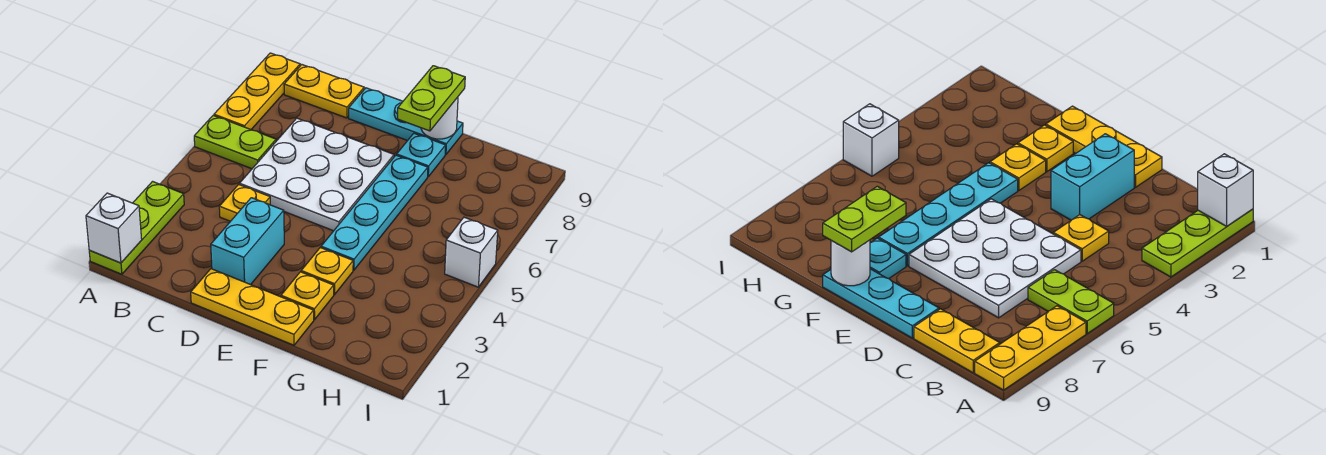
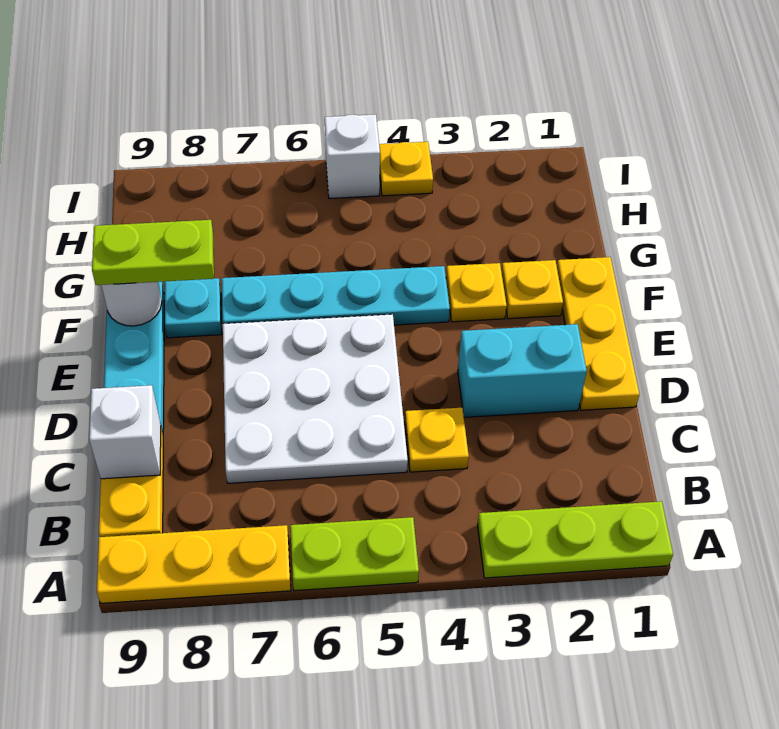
white 1x1 brick [86,193,142,263] -> white 1x1 brick moved to [89,385,161,479]
lime 1x2 plate [194,115,276,169] -> lime 1x2 plate turned to [290,517,419,591]
none -> yellow 1x1 plate [379,142,433,196]

